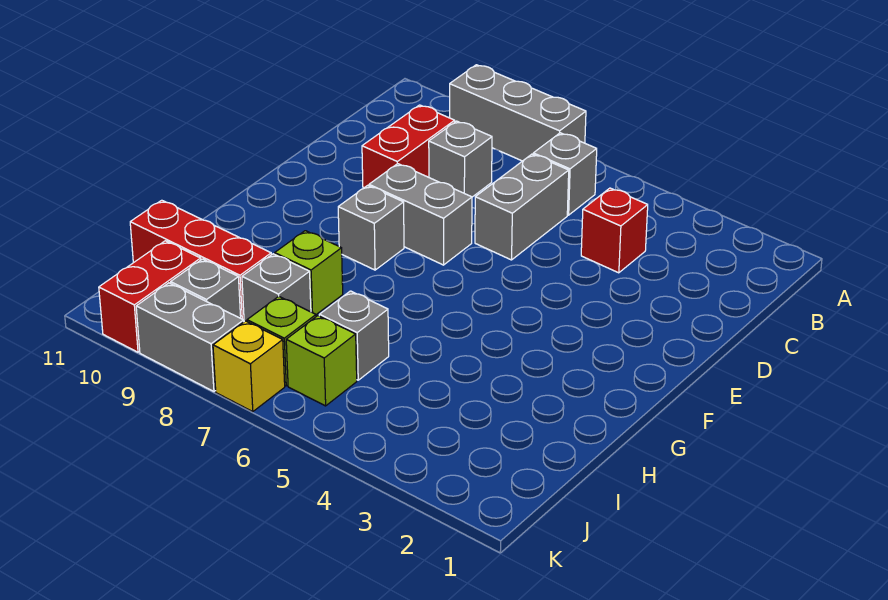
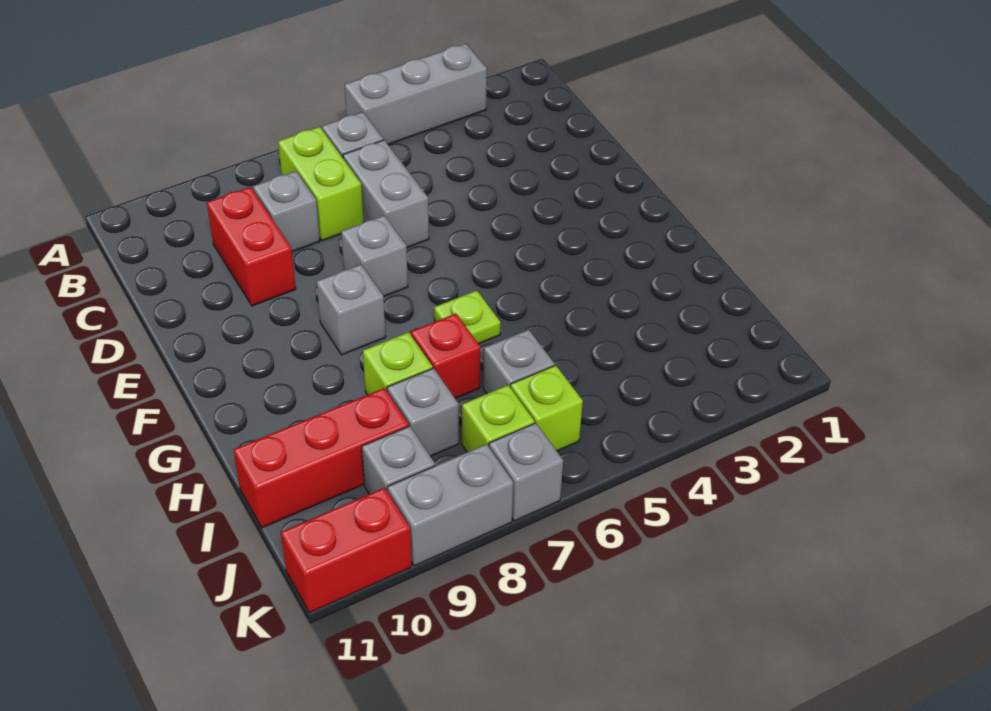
grey 1x3 brick [450,65,586,161] -> grey 1x3 brick moved to [345,44,487,144]
none -> lime 1x2 brick [278,127,364,241]
red 1x1 brick [581,188,648,273] -> red 1x1 brick moved to [411,314,481,398]
grey 1x2 brick [369,164,472,265] -> grey 1x1 brick [341,215,408,296]
none -> lime 1x1 plate [434,290,501,344]
red 1x2 brick [99,241,201,352] -> red 1x2 brick turned to [281,488,412,613]
yellow 1x1 brick [213,321,285,411] -> grey 1x1 brick [489,423,563,521]

